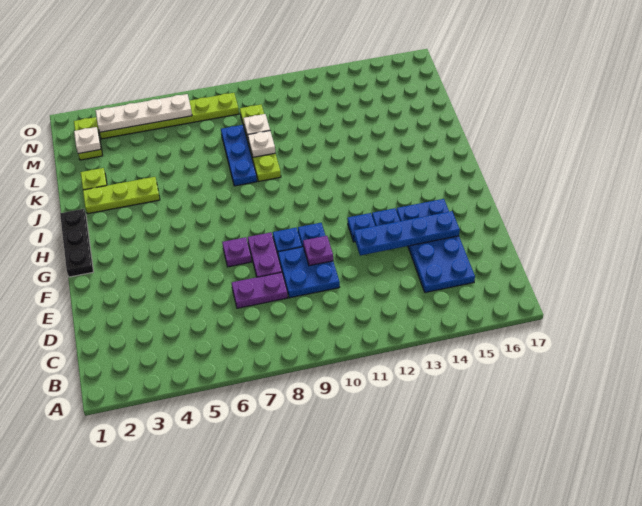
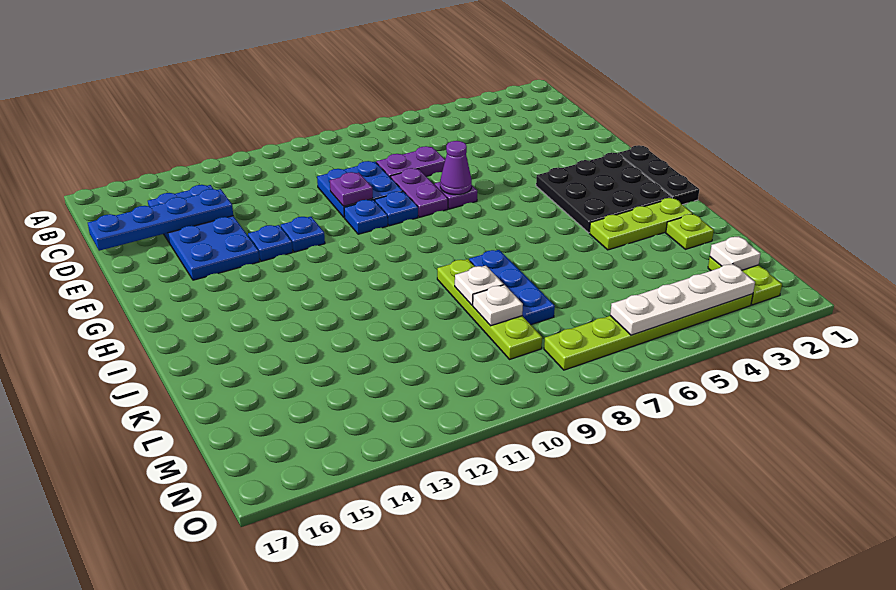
blue 1x4 plate [354,211,460,255] -> blue 1x4 plate moved to [88,189,233,251]
none -> purple 1x1 cone [440,141,472,195]
none -> black 3x3 plate [536,153,672,233]

